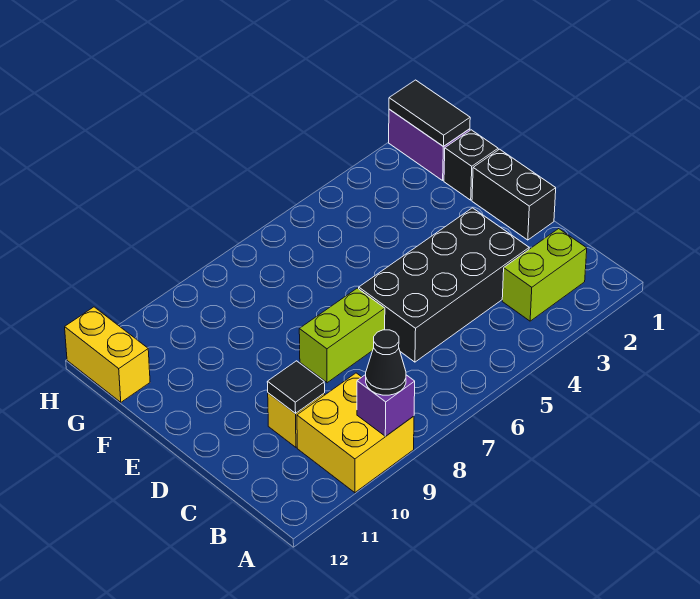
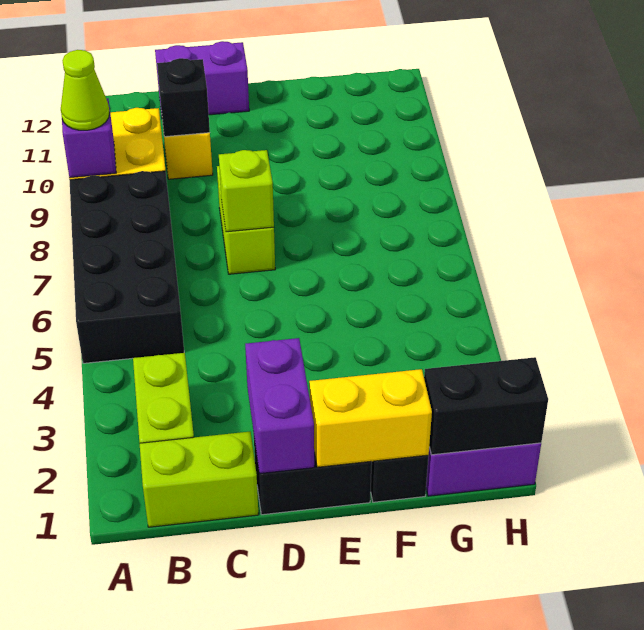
black 1x1 cone [366,330,406,395] -> lime 1x1 cone [61,50,110,130]
none -> lime 1x2 brick [140,432,259,527]
black 2x4 brick [359,208,529,362] -> black 2x4 brick moved to [70,171,184,363]
black 1x1 tile [267,361,325,414] -> black 1x1 brick [157,58,210,137]
none -> purple 1x2 brick [155,41,249,116]
none -> purple 1x2 brick [245,338,314,474]
none -> lime 1x1 brick [219,150,274,232]
black 1x2 tile [389,80,470,147] -> black 1x2 brick [424,357,548,455]
yellow 1x2 brick [65,307,150,402] -> yellow 1x2 brick moved to [309,369,432,467]

